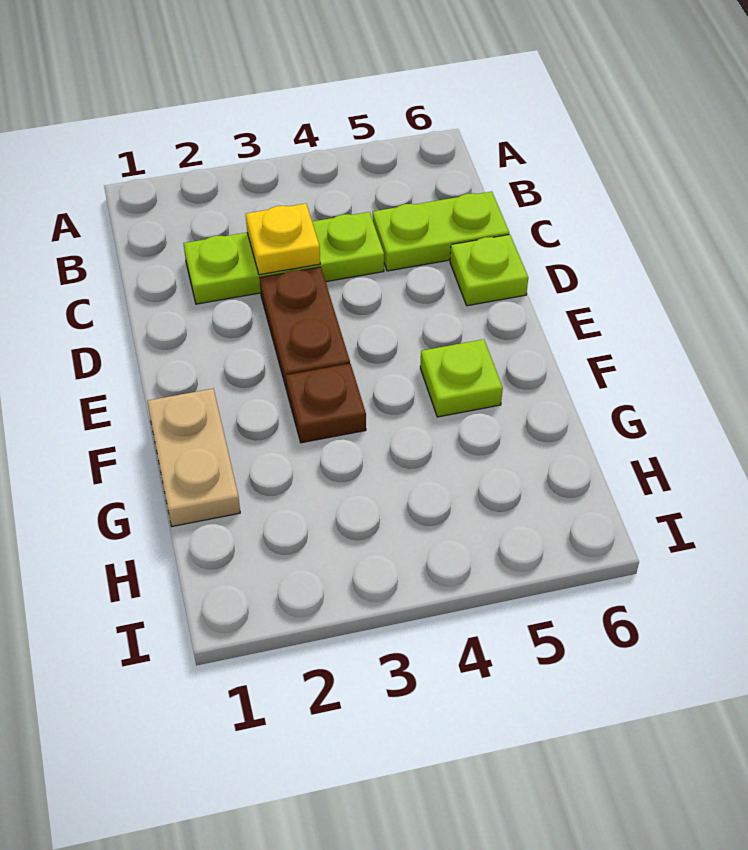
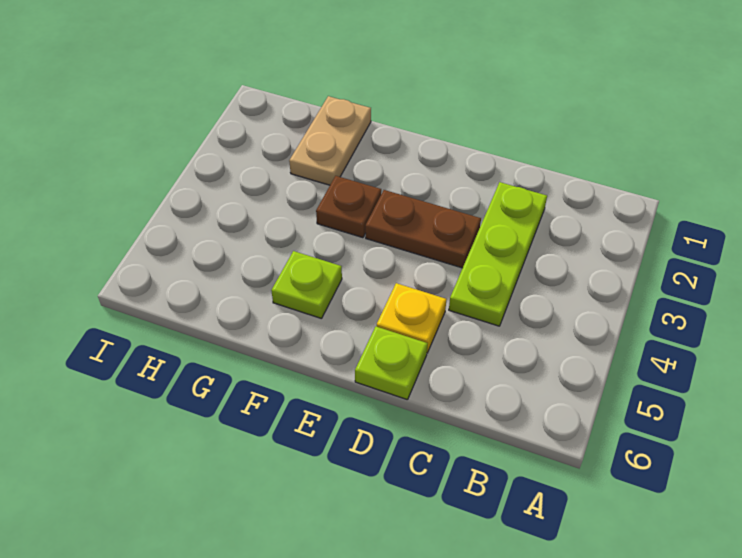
yellow 1x1 plate [246,204,320,275] -> yellow 1x1 plate moved to [377,283,446,353]
lime 1x2 plate [373,192,509,271] -> none
tan 1x2 plate [147,389,240,526] -> tan 1x2 plate turned to [289,96,371,185]

